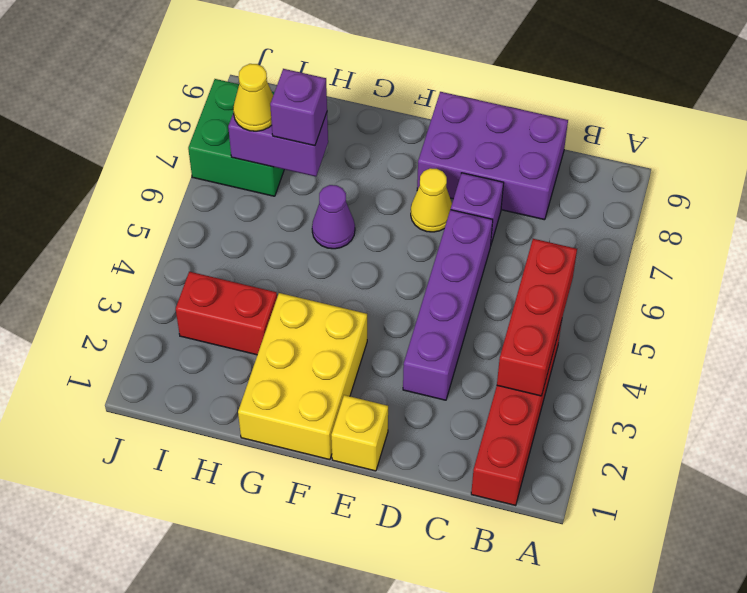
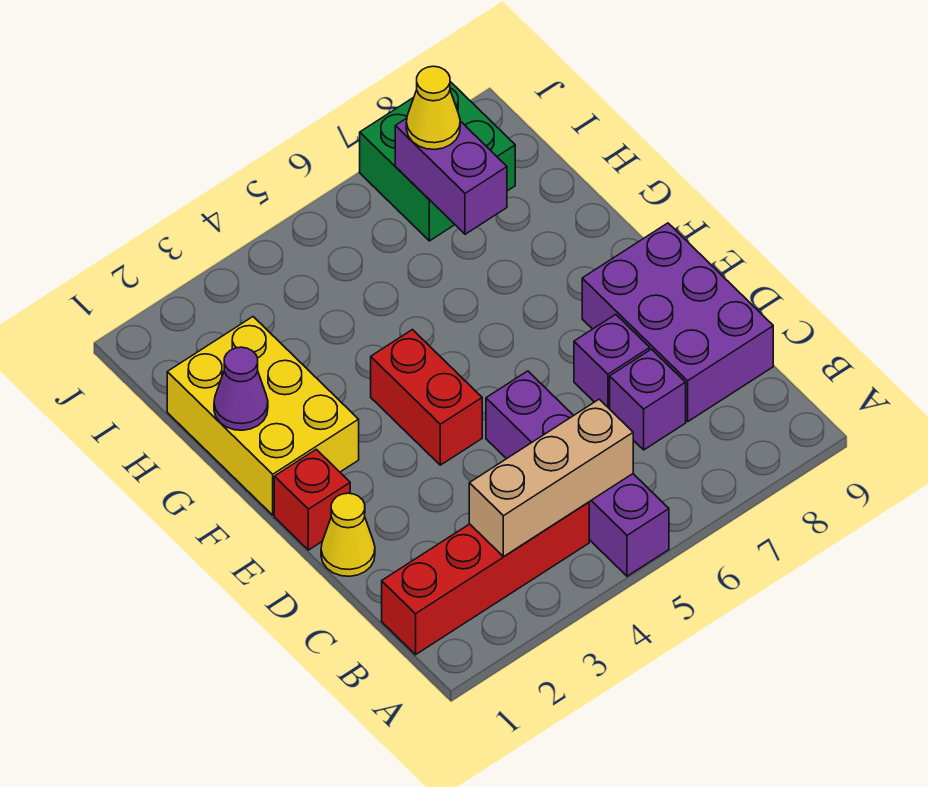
red 1x3 brick [497,239,577,396] -> tan 1x3 brick [469,399,633,557]
purple 1x4 brick [403,210,493,400] -> purple 1x4 brick turned to [486,371,669,576]
yellow 1x1 brick [331,395,388,471] -> red 1x1 brick [274,449,350,550]
yellow 1x1 cone [411,168,452,232] -> yellow 1x1 cone moved to [321,493,375,576]
yellow 2x3 brick [238,293,367,460] -> yellow 2x3 brick turned to [167,317,359,515]
purple 1x1 cone [312,185,355,249] -> purple 1x1 cone moved to [214,347,268,430]
red 1x2 brick [176,272,277,355] -> red 1x2 brick moved to [371,330,482,465]
purple 1x1 brick [270,69,327,146] -> purple 1x1 brick moved to [610,349,686,450]

